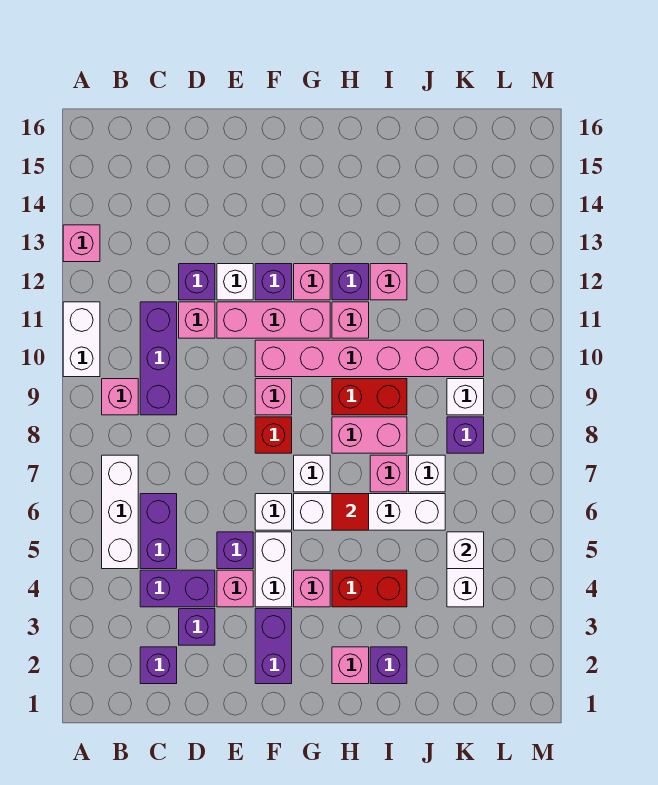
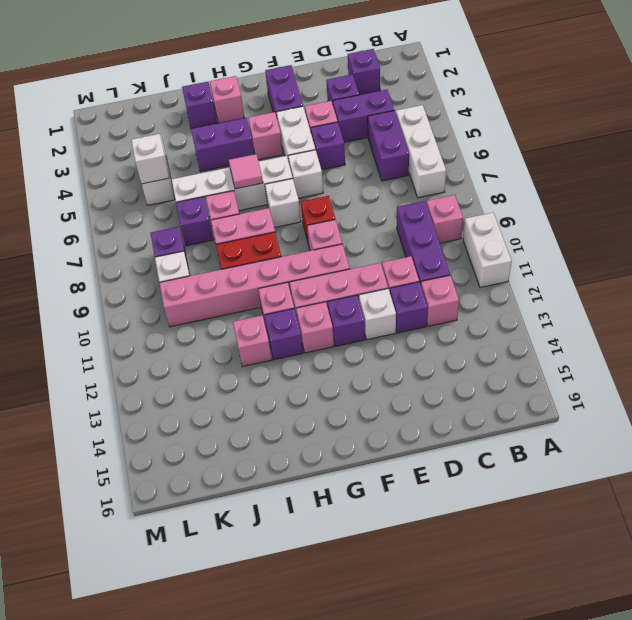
pink 1x1 brick [63,225,100,262] -> pink 1x1 brick moved to [421,275,459,326]
red 1x2 brick [332,570,407,607] -> purple 1x2 brick [191,118,254,172]
red 1x1 tile [332,494,369,530] -> pink 1x1 tile [229,154,263,189]
white 1x1 brick [409,455,445,492] -> purple 1x1 brick [176,197,213,246]

